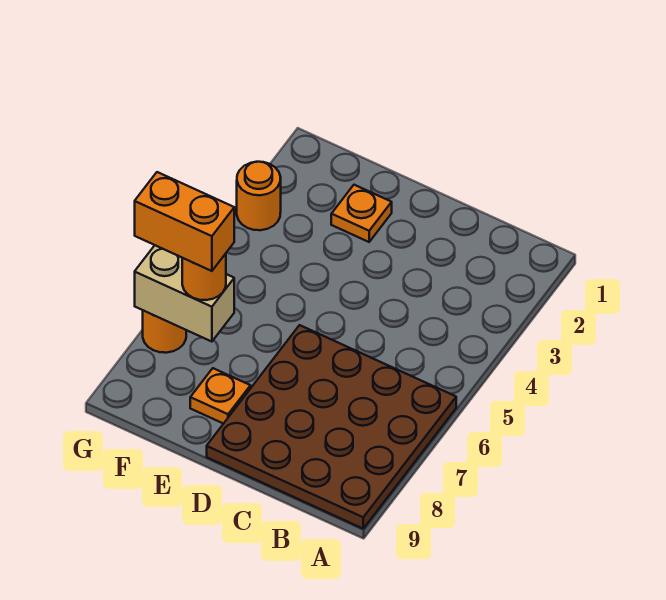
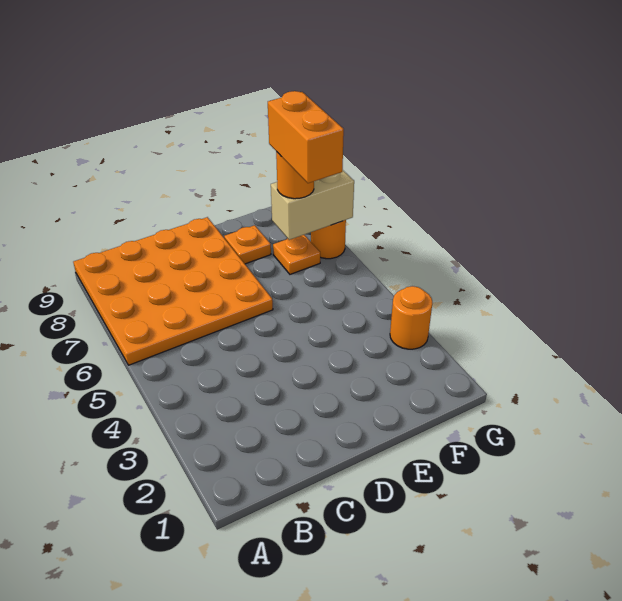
brown 4x4 plate [207,325,456,528] -> orange 4x4 plate [73,217,273,365]
orange 1x1 plate [331,185,392,242] -> orange 1x1 plate moved to [273,235,320,274]
orange 1x2 brick [135,172,234,271] -> orange 1x2 brick turned to [268,91,344,183]

